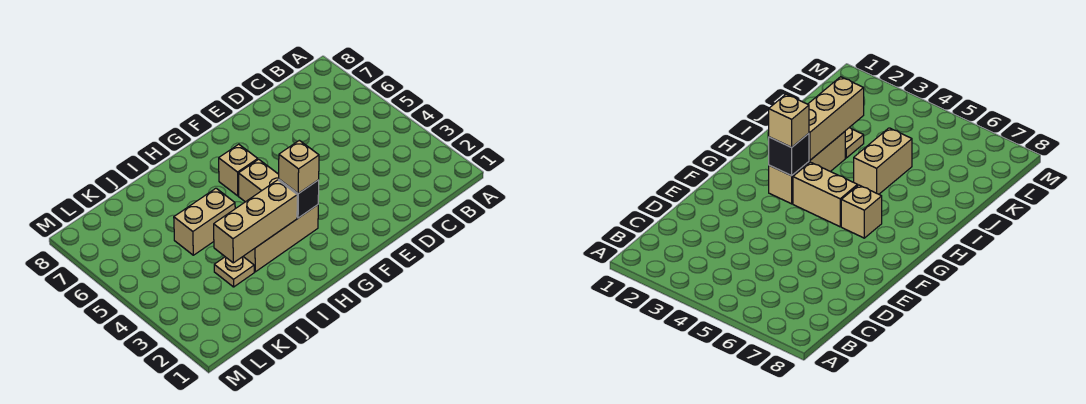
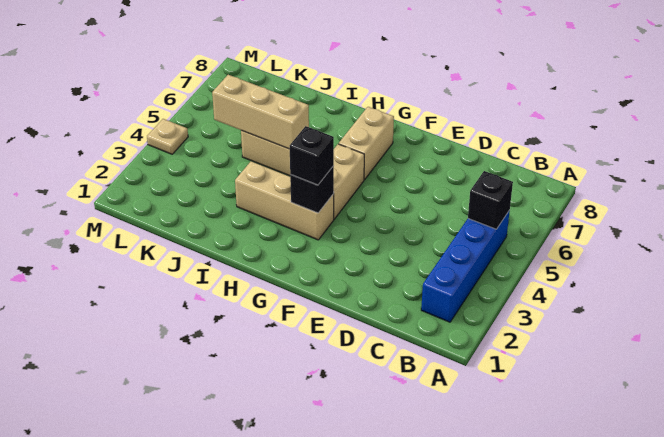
none -> blue 1x4 brick [421,210,510,322]
none -> black 1x1 brick [468,171,513,229]
tan 1x1 brick [279,140,319,194] -> black 1x1 brick [290,126,334,185]
tan 1x1 brick [219,144,258,196] -> tan 1x2 brick [339,107,394,180]
tan 1x3 brick [214,180,297,263] -> tan 1x3 brick moved to [212,75,309,149]
tan 1x1 plate [214,257,254,287] -> tan 1x1 plate moved to [147,119,188,154]

